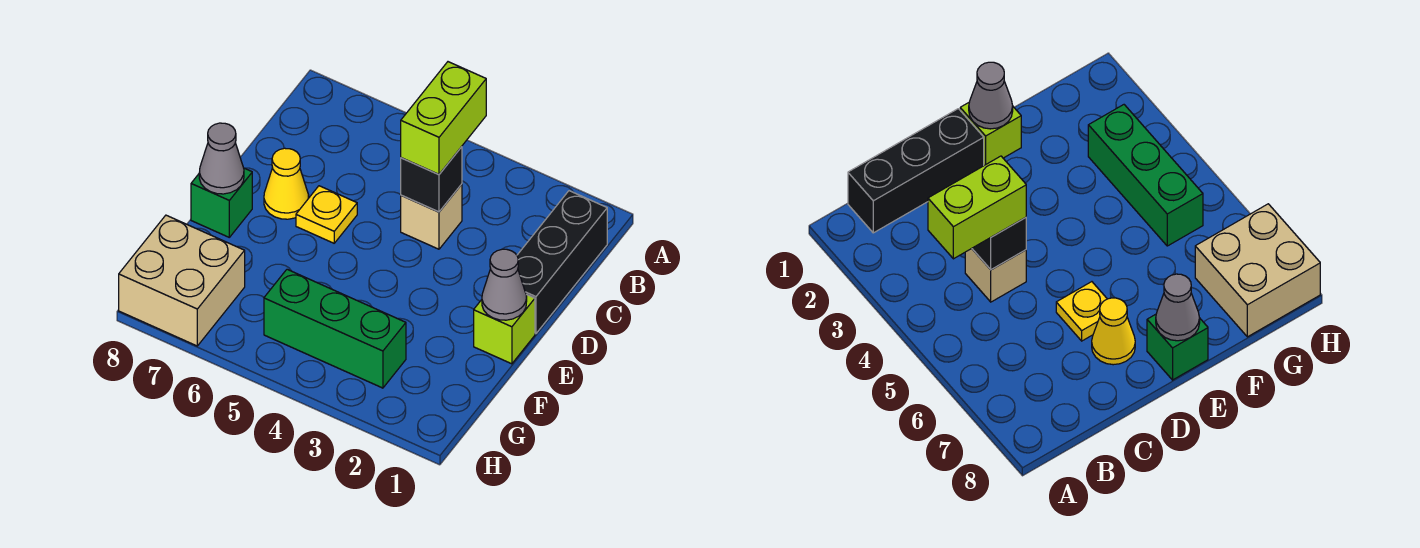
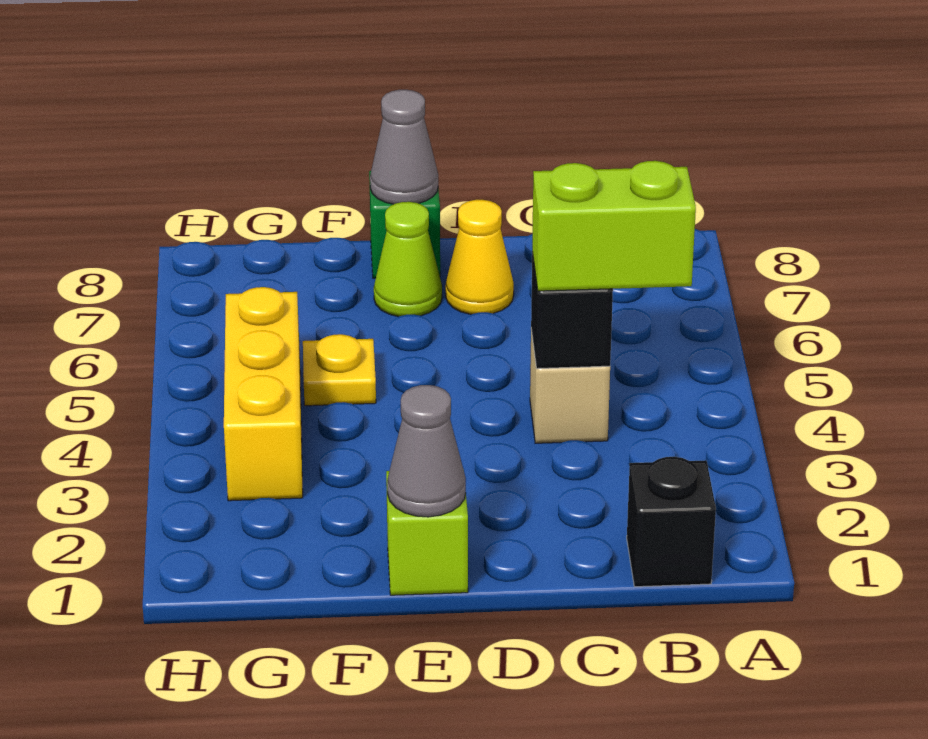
black 1x3 brick [517,191,607,334] -> black 1x1 brick [627,457,716,587]
yellow 1x1 plate [296,186,357,243] -> yellow 1x1 plate moved to [303,334,376,406]
none -> lime 1x1 cone [374,202,442,317]
green 1x3 brick [264,269,406,388] -> yellow 1x3 brick [224,287,303,501]
tan 2x2 brick [119,215,245,346] -> none

